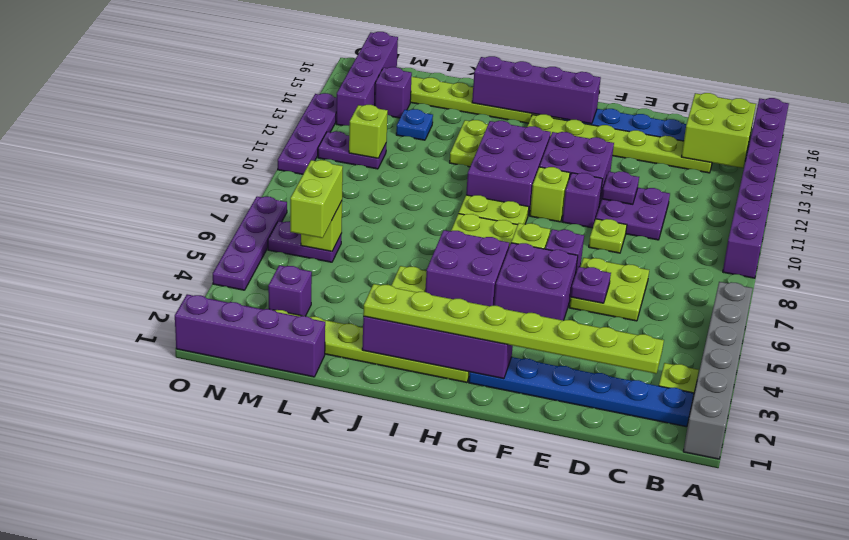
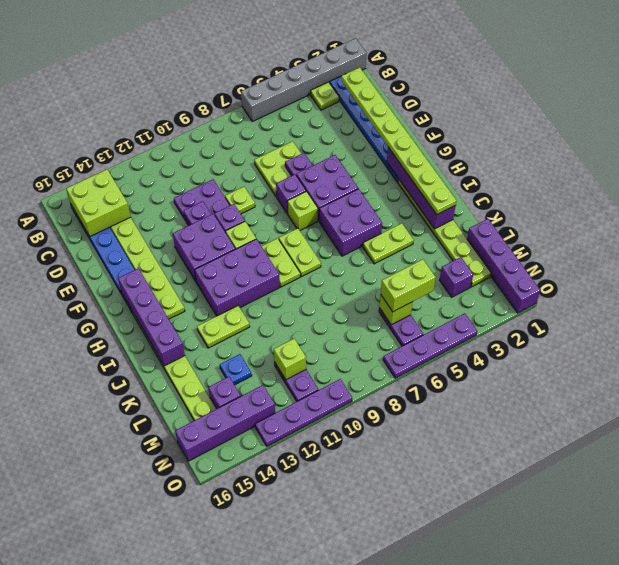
purple 1x8 brick [723,98,789,278] -> none

